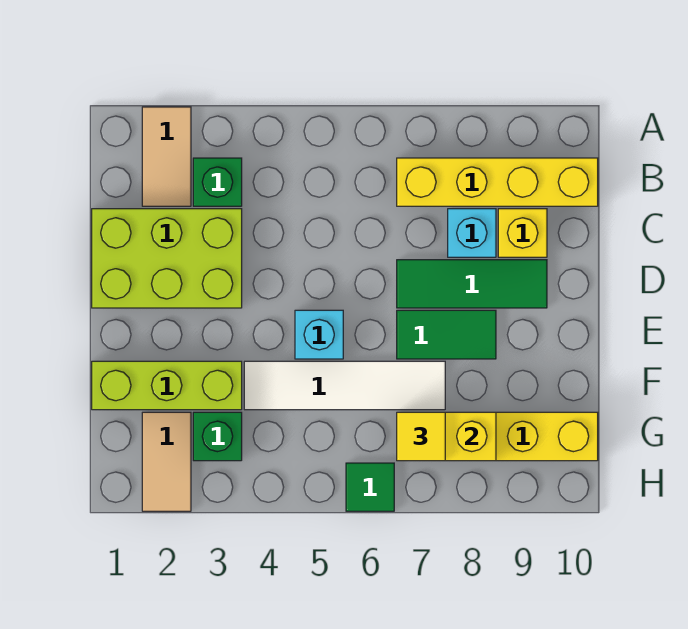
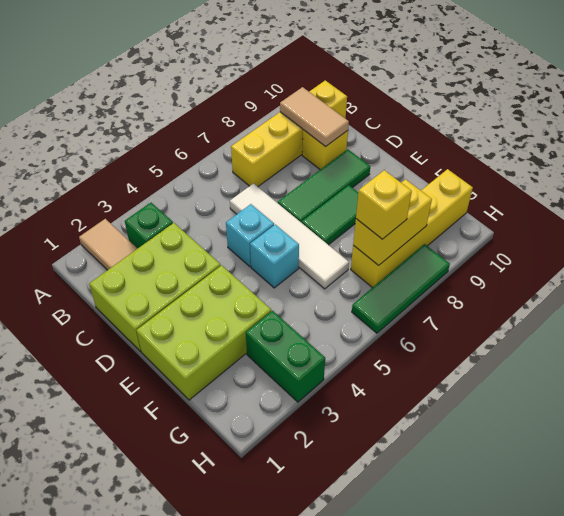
cyan 1x1 brick [448,209,496,257] -> cyan 1x1 brick moved to [226,204,274,267]
lime 1x3 brick [92,361,242,410] -> lime 2x3 brick [136,265,271,400]
white 1x4 tile [244,361,445,410] -> white 1x4 tile turned to [230,183,349,289]
tan 1x2 tile [142,412,191,511] -> tan 1x2 tile moved to [280,87,349,147]
green 1x1 brick [193,412,242,461] -> green 1x2 brick [246,311,325,402]
yellow 1x1 tile [397,412,445,461] -> yellow 1x1 brick [356,170,412,239]
green 1x1 tile [346,463,394,511] -> green 1x3 tile [352,244,450,333]

